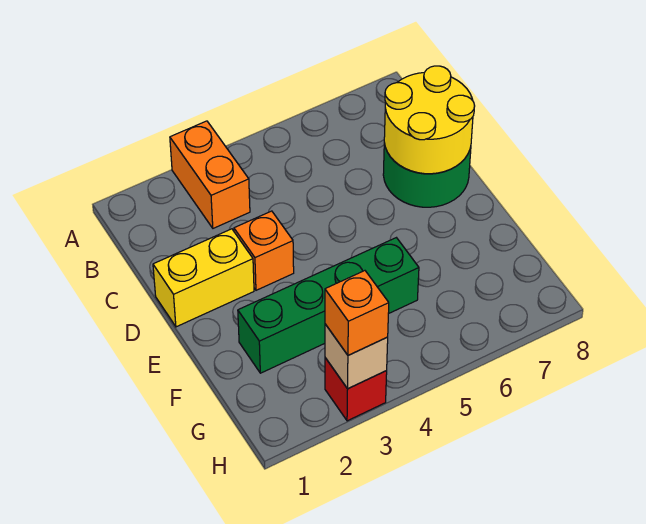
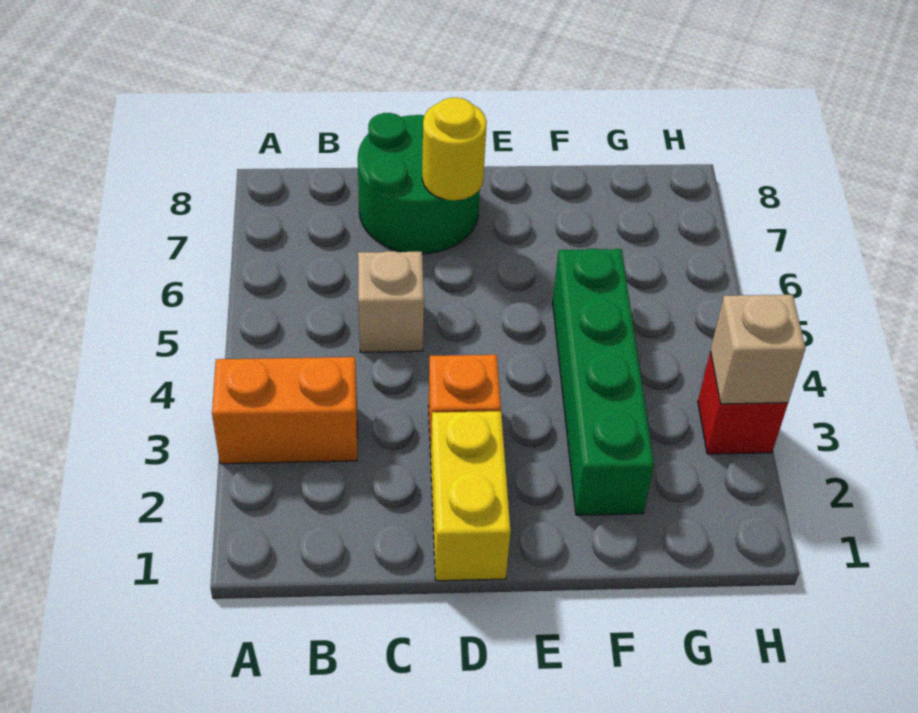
none -> tan 1x1 brick [358,251,424,352]
yellow 2x2 round brick [384,66,475,174] -> yellow 1x1 round brick [422,98,487,200]
orange 1x1 brick [325,271,389,355] -> none

